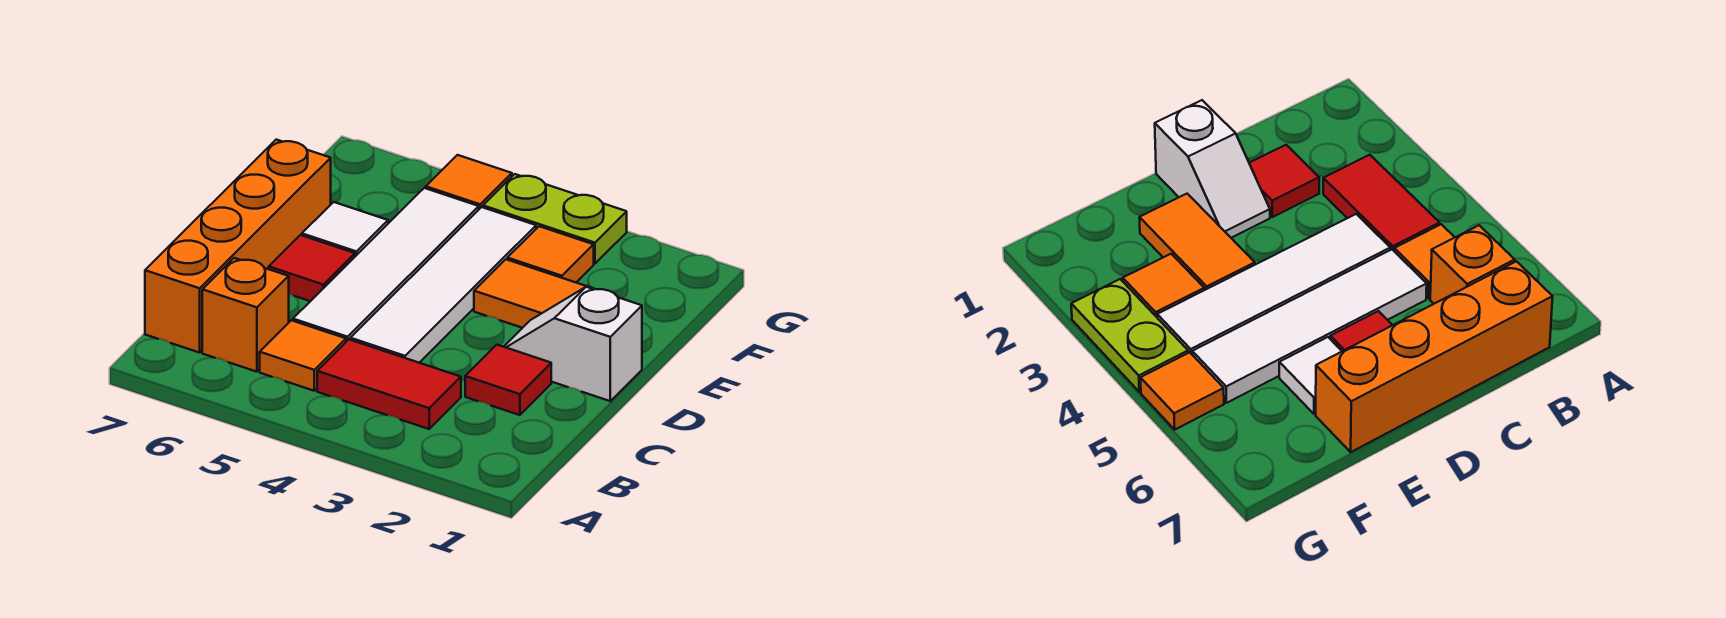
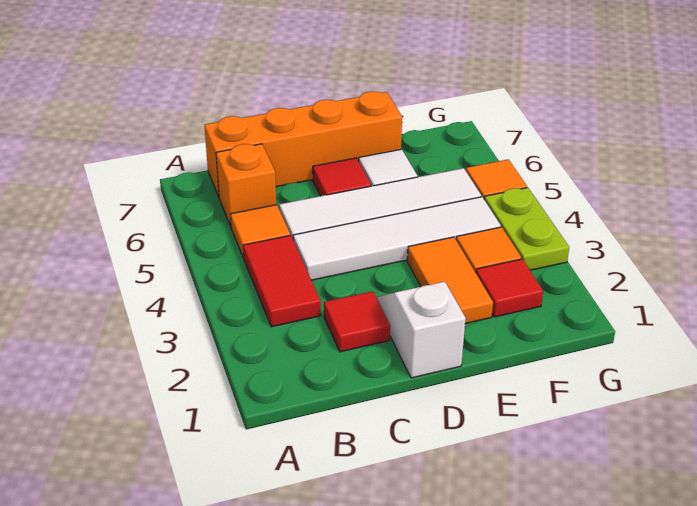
none -> red 1x1 tile [476,259,543,317]

